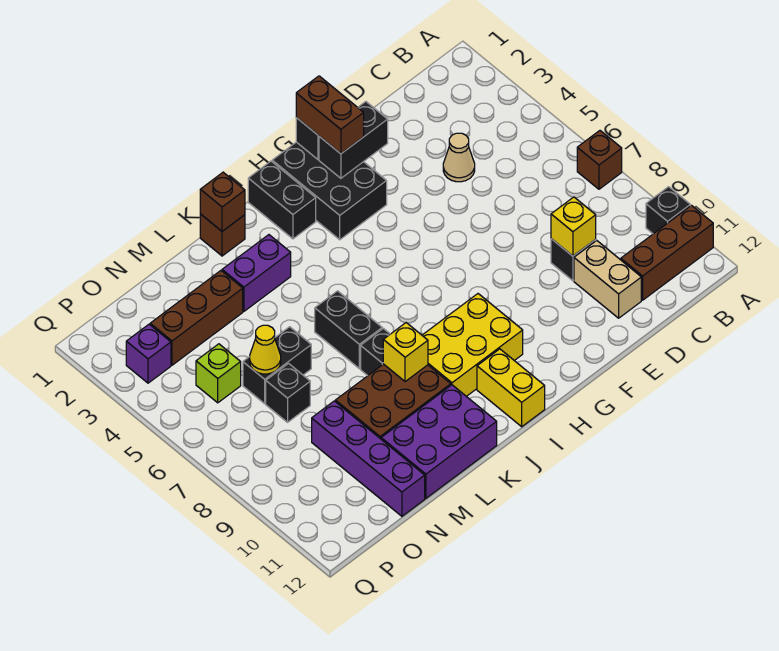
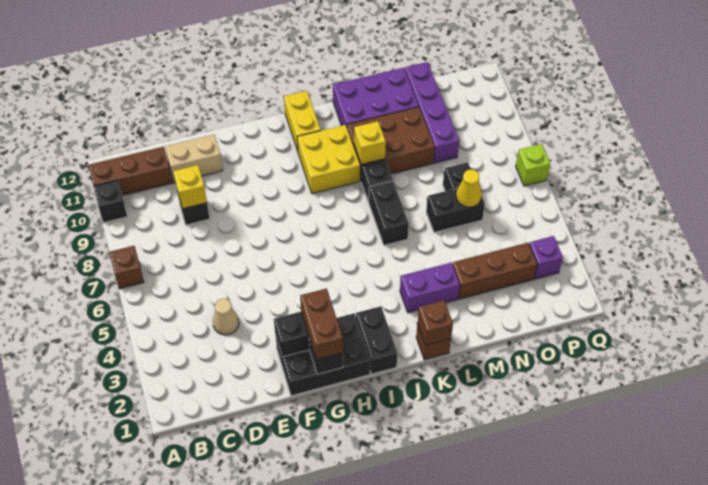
tan 1x2 brick [574,241,641,318] -> tan 1x2 brick turned to [165,135,223,183]
black 2x3 brick [272,142,387,240] -> black 2x3 brick turned to [275,313,370,396]
yellow 2x3 brick [422,294,523,396] -> yellow 2x2 brick [297,125,360,194]
lime 1x1 brick [196,344,241,403] -> lime 1x1 brick moved to [516,144,550,186]

